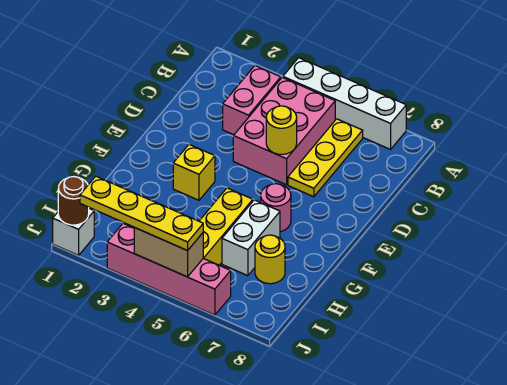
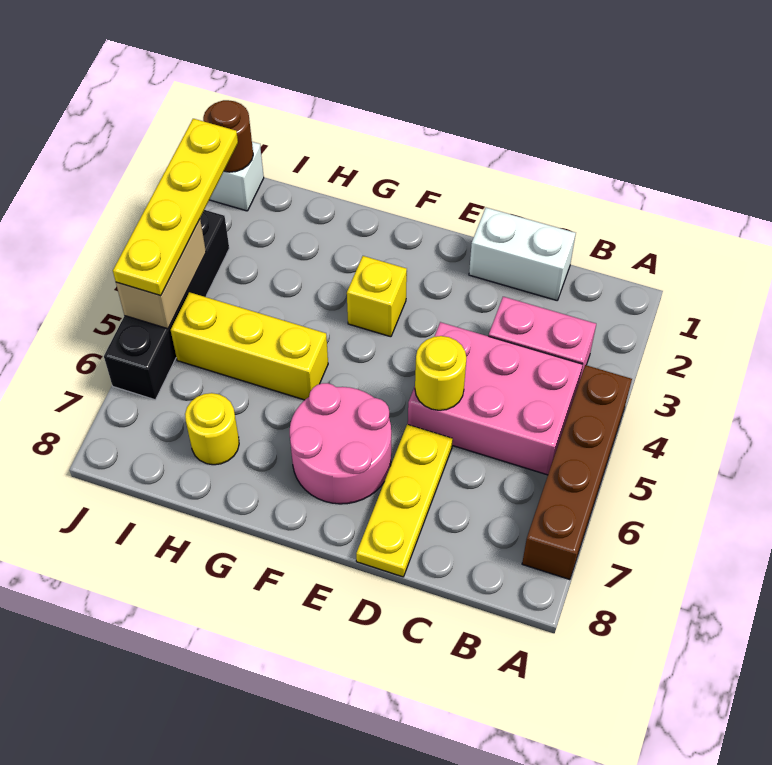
white 1x4 brick [283,58,406,149] -> brown 1x4 brick [522,365,632,580]
yellow 1x3 plate [288,119,363,197] -> yellow 1x3 plate turned to [356,424,453,577]
pink 1x1 round brick [261,184,291,232] -> pink 2x2 round brick [290,383,391,504]
white 1x2 brick [222,200,280,276] -> white 1x2 brick moved to [469,208,576,300]
pink 1x4 brick [107,223,231,315] -> black 1x4 brick [104,210,229,400]

